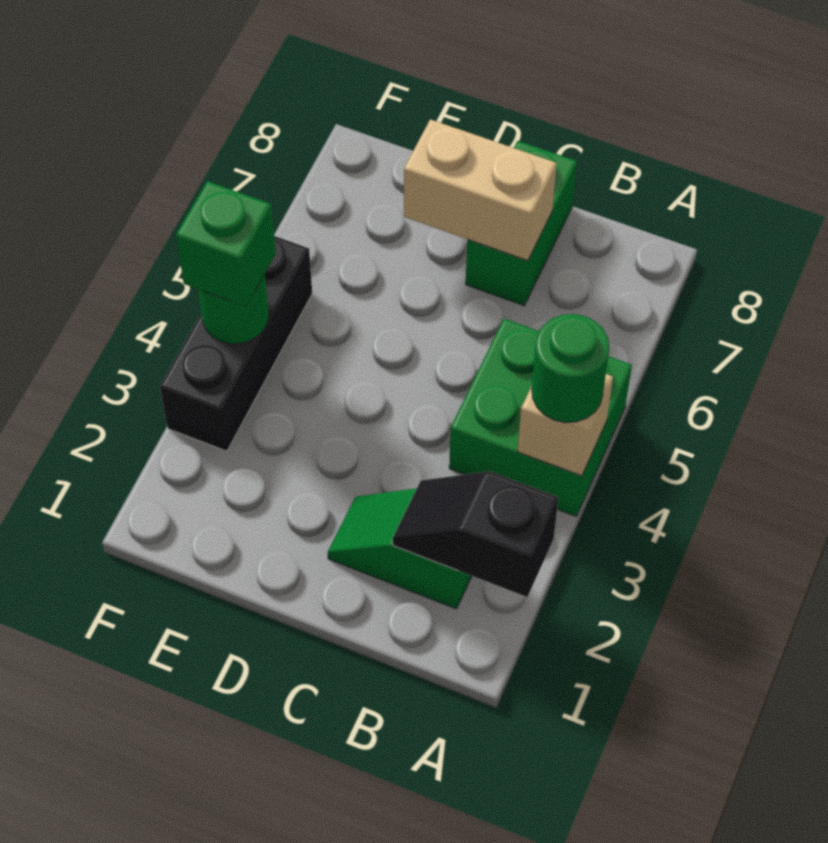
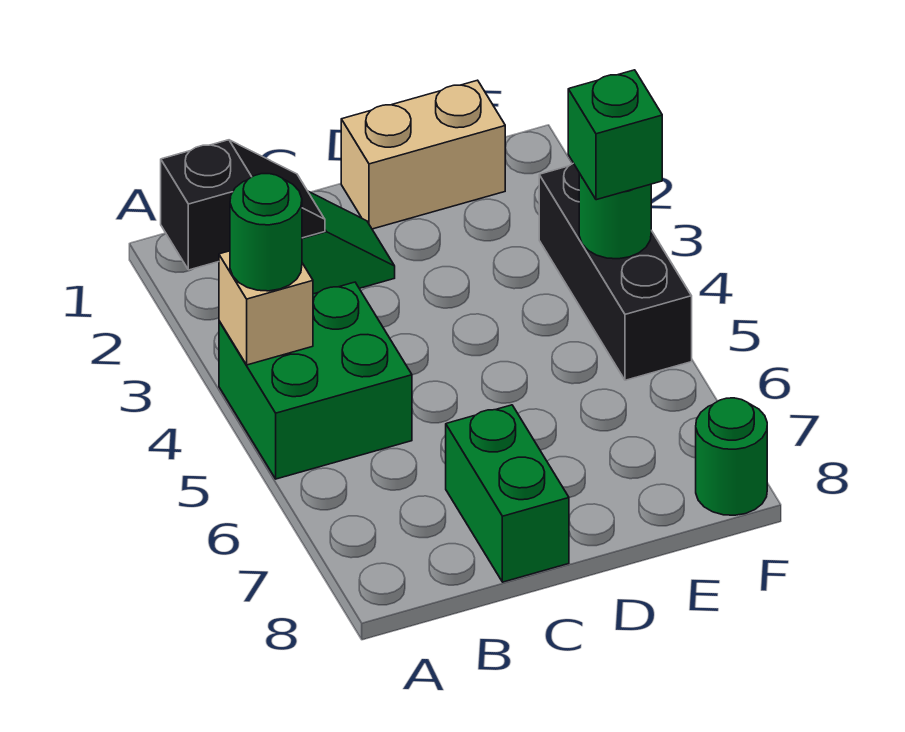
tan 1x2 brick [404,119,556,261] -> tan 1x2 brick moved to [341,80,505,229]
none -> green 1x1 round brick [696,398,767,515]

